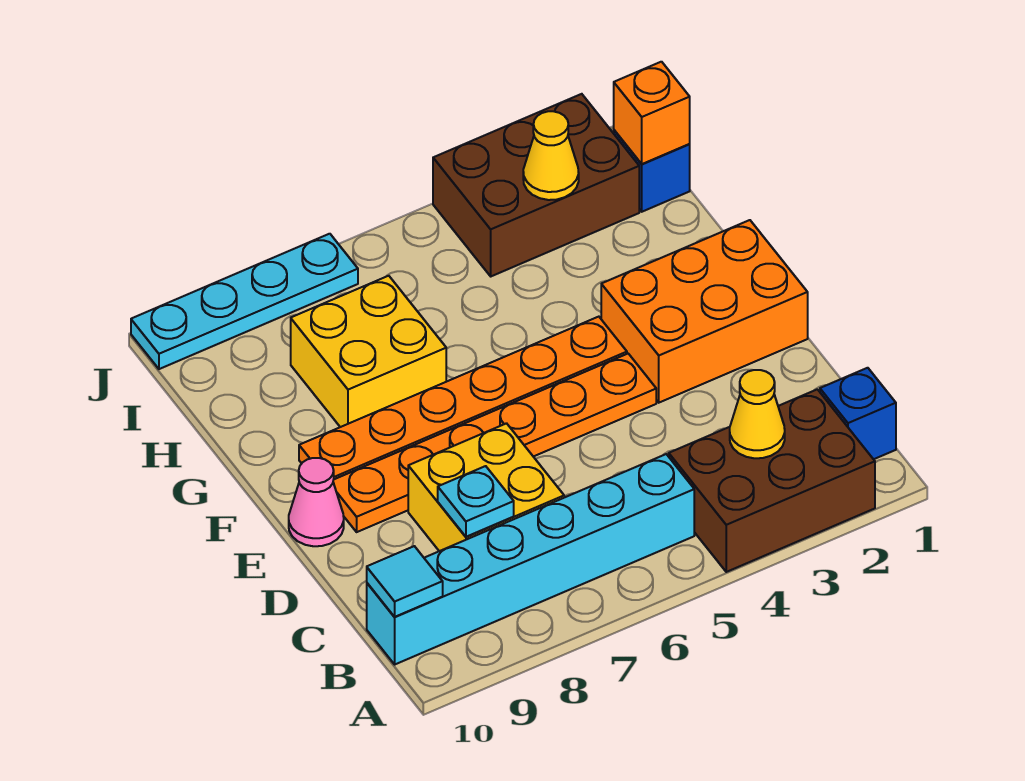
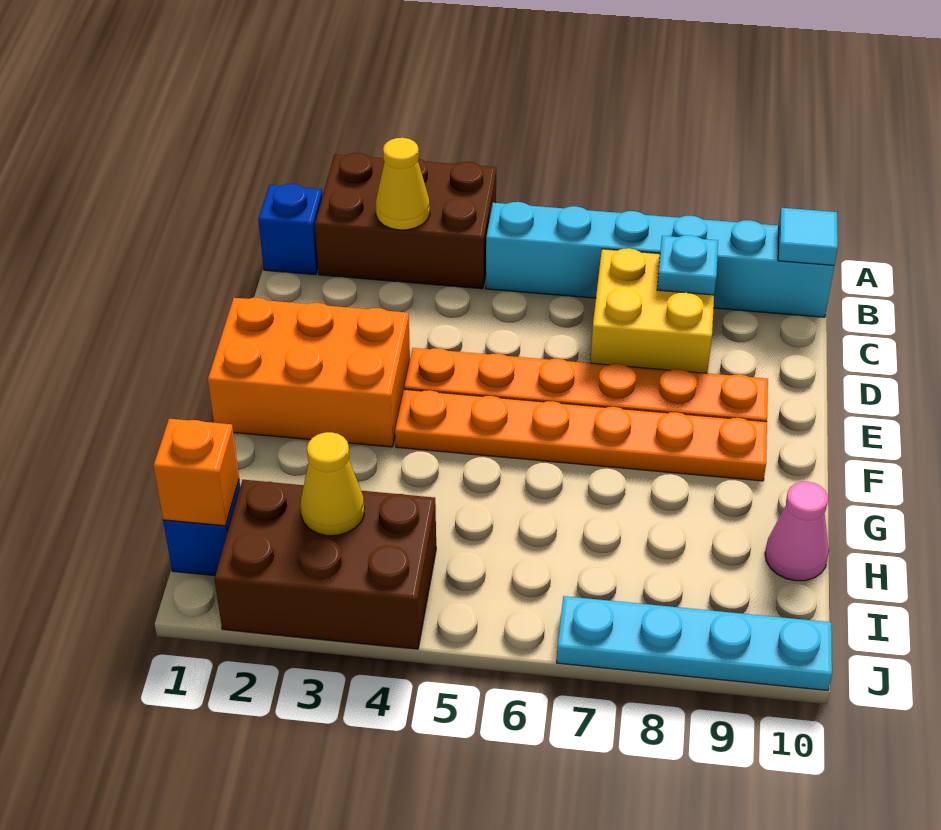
pink 1x1 cone [289,458,344,546] -> pink 1x1 cone moved to [765,482,829,581]
yellow 2x2 brick [291,276,446,427] -> none

